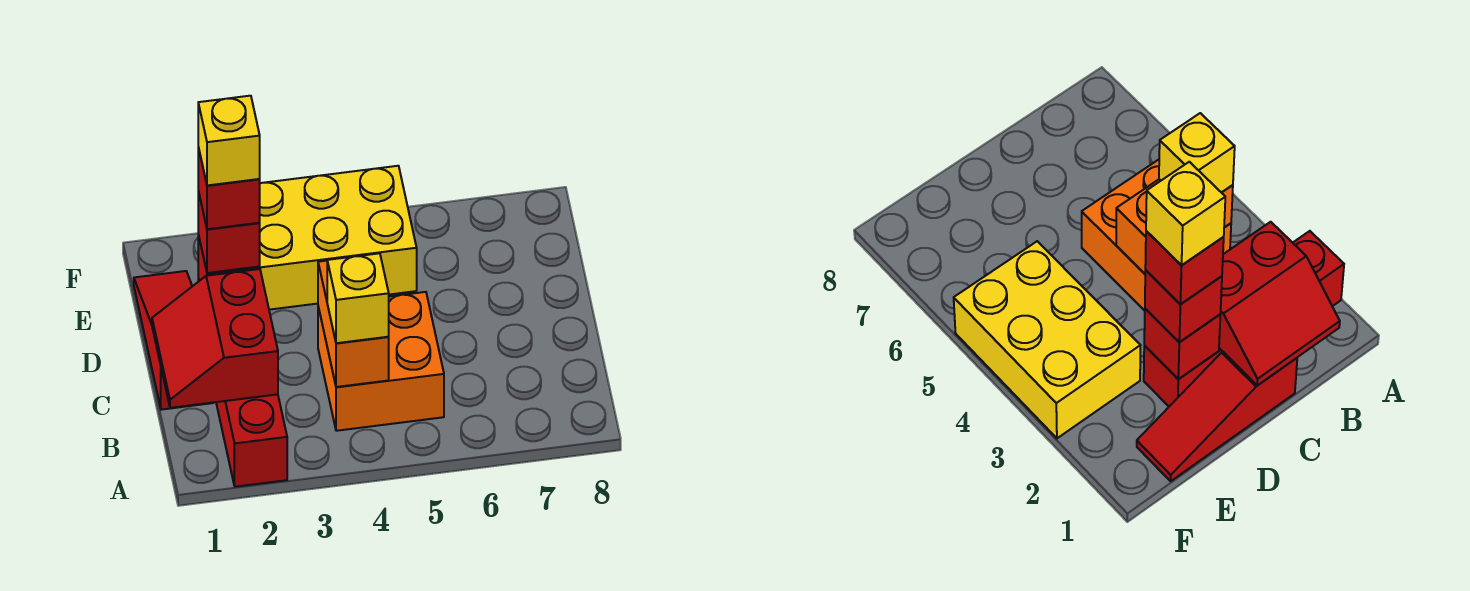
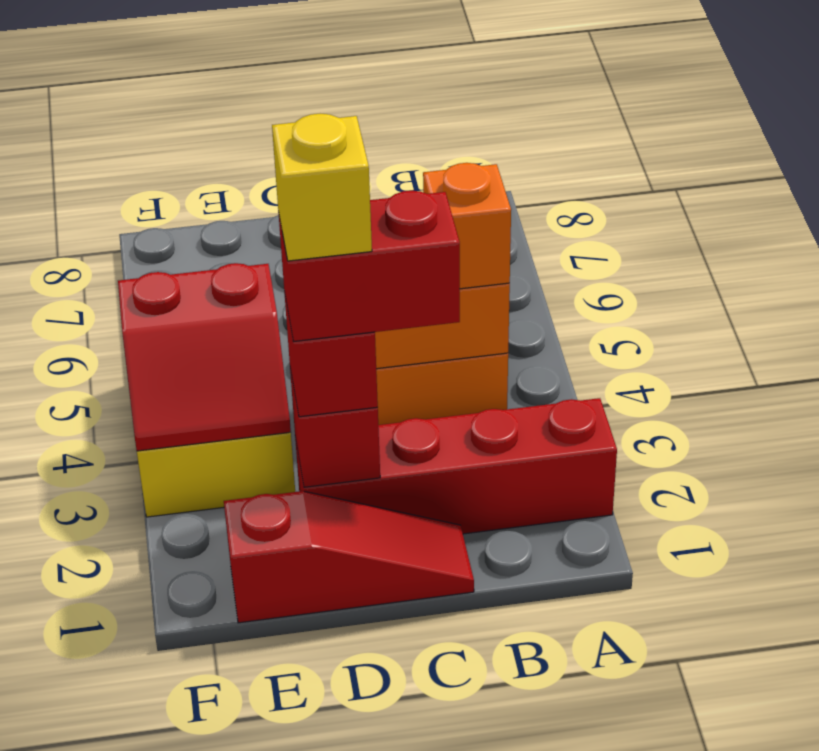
red 2x2 slope [152,269,278,408] -> red 2x2 slope moved to [118,263,291,451]
yellow 1x1 brick [327,253,389,343] -> orange 1x1 brick [423,163,511,289]
red 1x3 slope [134,271,210,410] -> red 1x3 slope turned to [224,491,474,623]
red 1x1 brick [198,147,260,229] -> red 1x2 brick [278,191,460,342]

